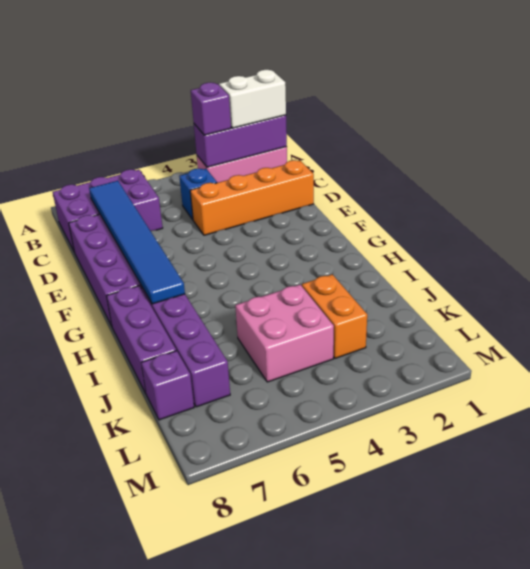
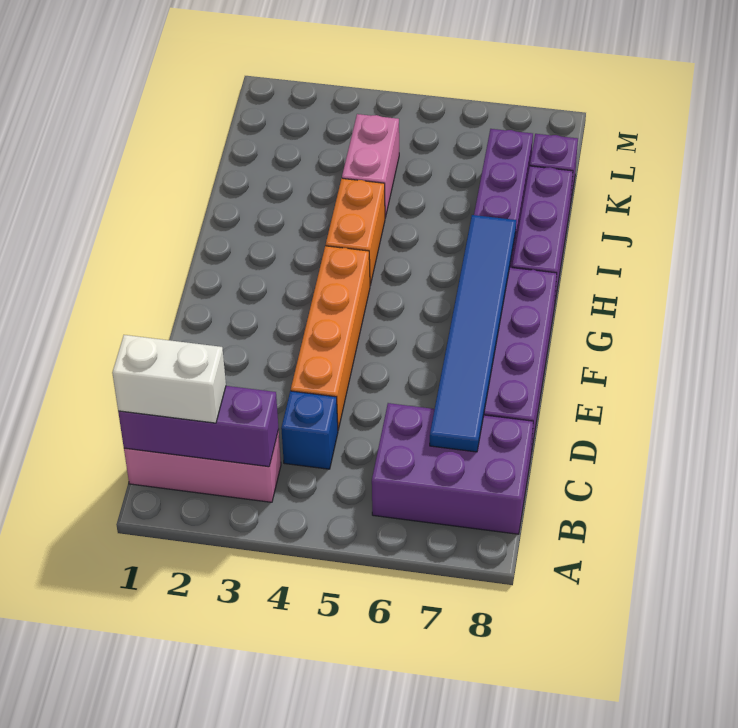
purple 1x1 brick [191,82,231,135] -> none
orange 1x4 brick [190,160,314,235] -> orange 1x4 brick turned to [291,246,370,430]
orange 1x2 brick [302,274,367,358] -> orange 1x2 brick moved to [326,178,385,285]
pink 2x2 brick [235,285,334,382] -> pink 1x2 brick [342,114,399,218]

